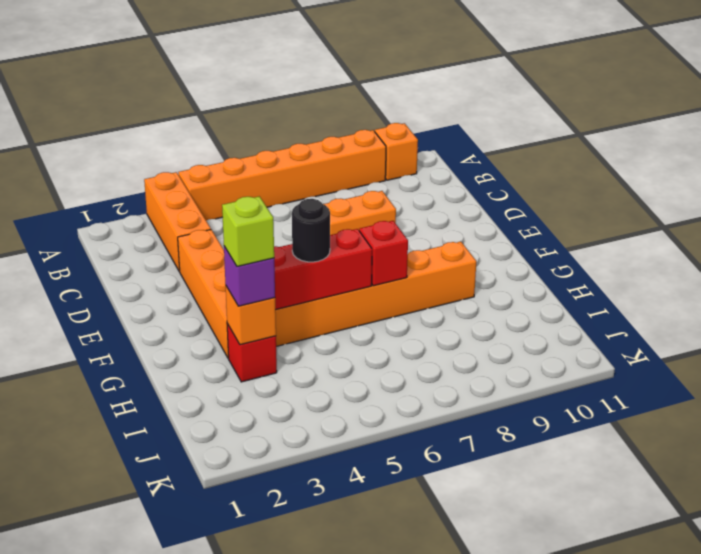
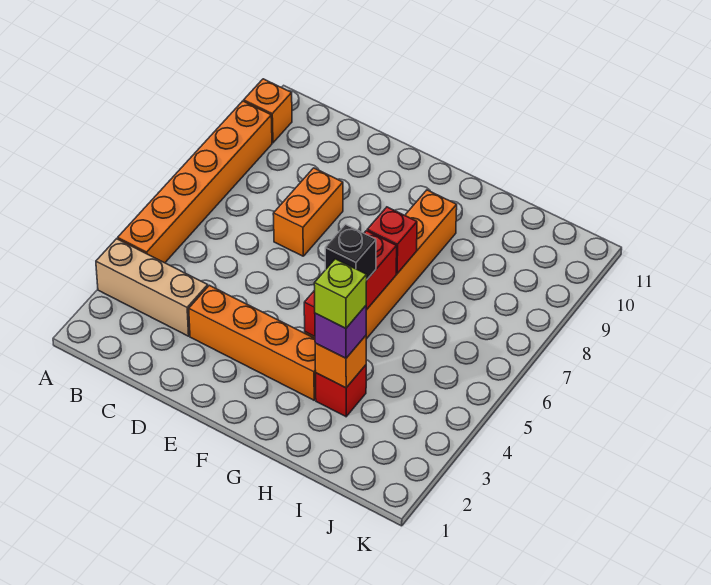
orange 1x3 brick [144,172,211,271] -> tan 1x3 brick [96,239,208,336]
black 1x1 round brick [292,199,330,262] -> black 1x1 brick [325,225,376,279]

